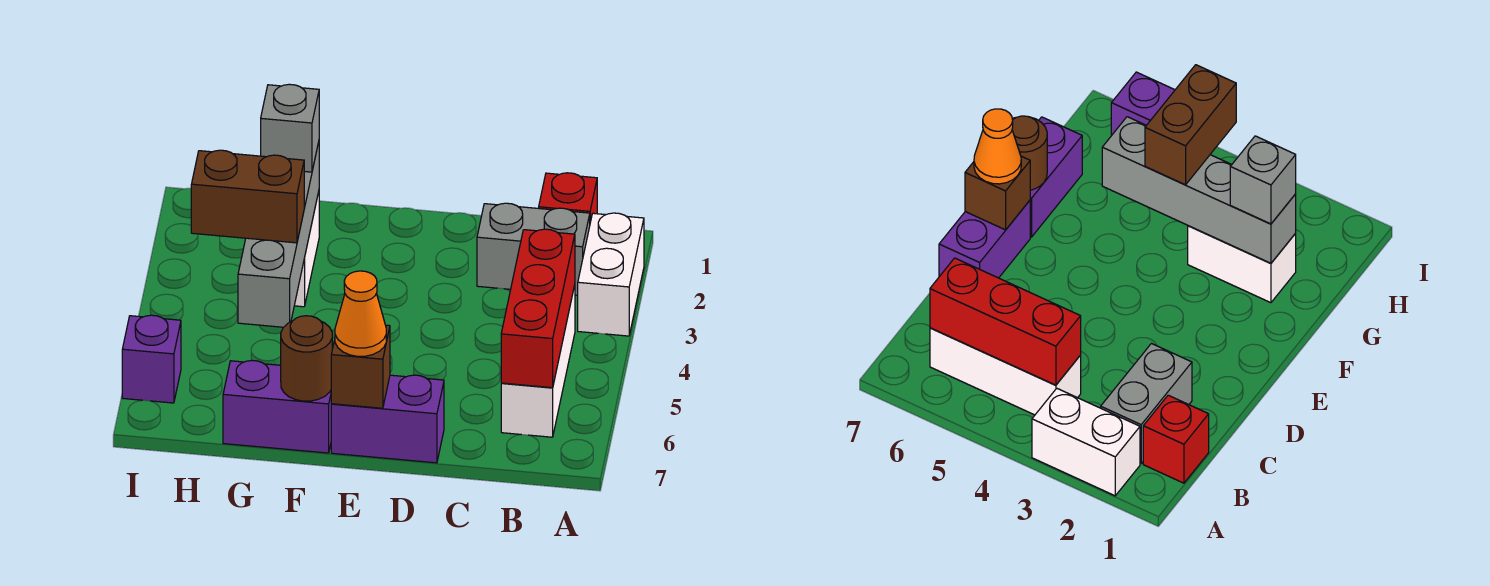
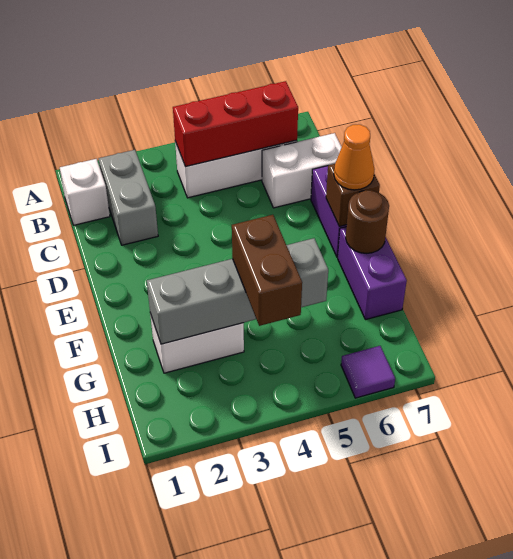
white 1x2 brick [578,213,644,336] -> white 1x2 brick moved to [262,133,342,208]
red 1x1 brick [539,173,597,222] -> white 1x1 brick [60,159,110,225]
grey 1x1 brick [261,84,319,172] -> none
purple 1x1 brick [122,315,181,403] -> purple 1x1 tile [341,346,395,398]

